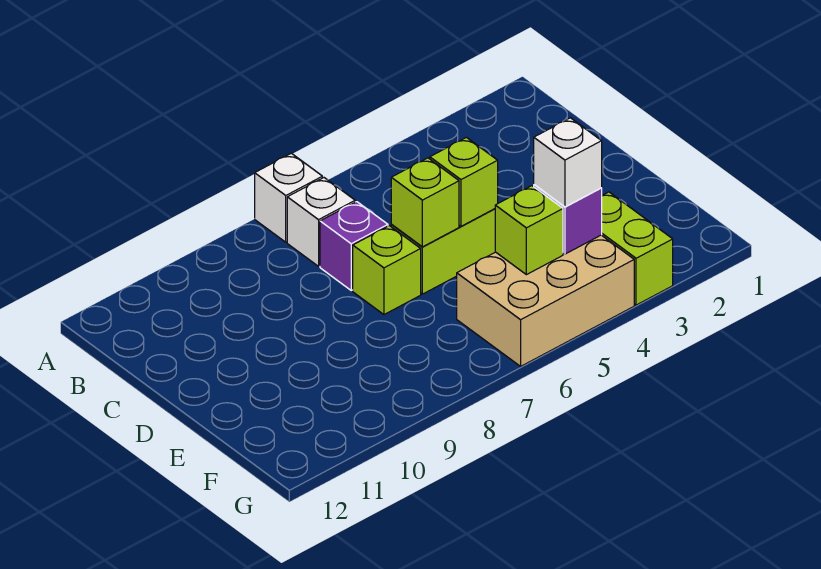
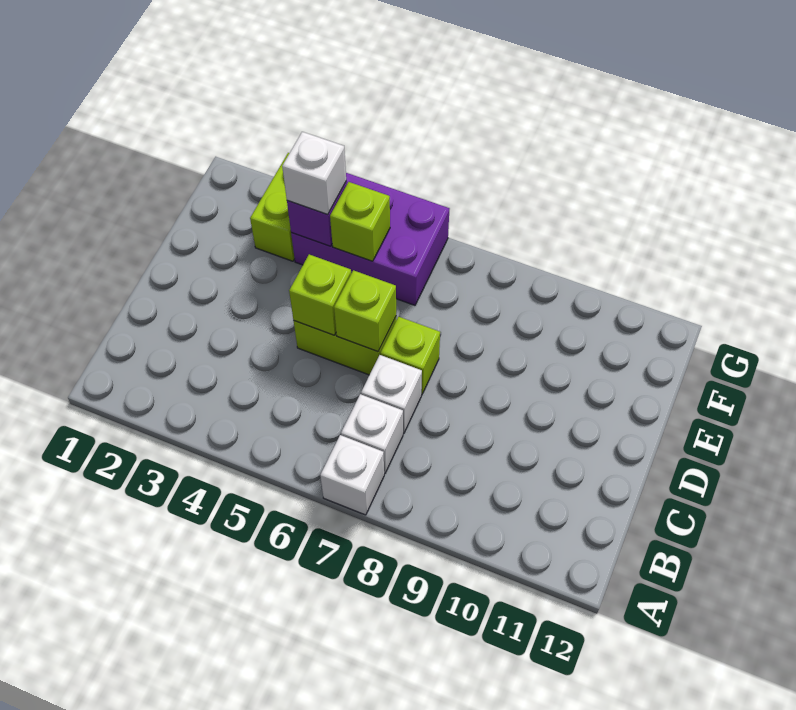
purple 1x1 brick [320,202,388,290] -> white 1x1 brick [361,355,422,433]
tan 2x3 brick [457,235,634,366] -> purple 2x3 brick [291,173,449,305]

